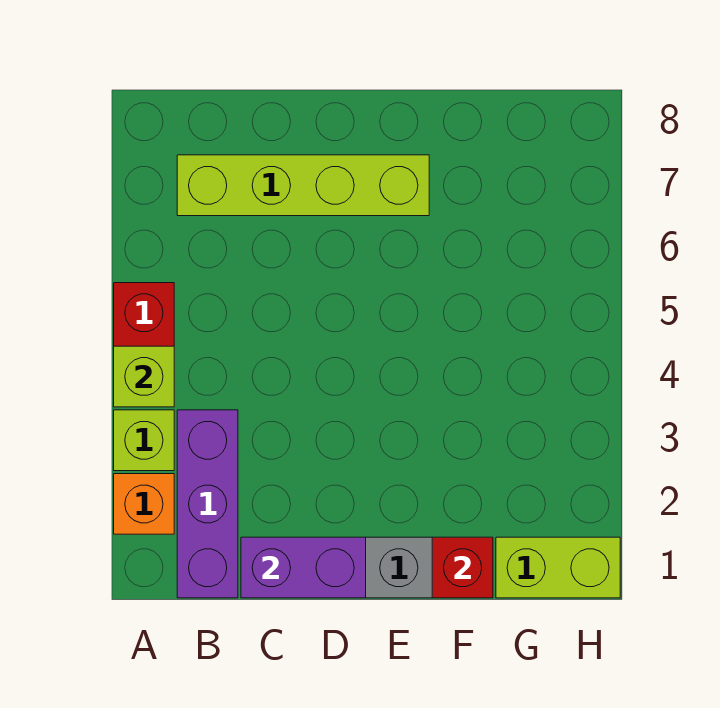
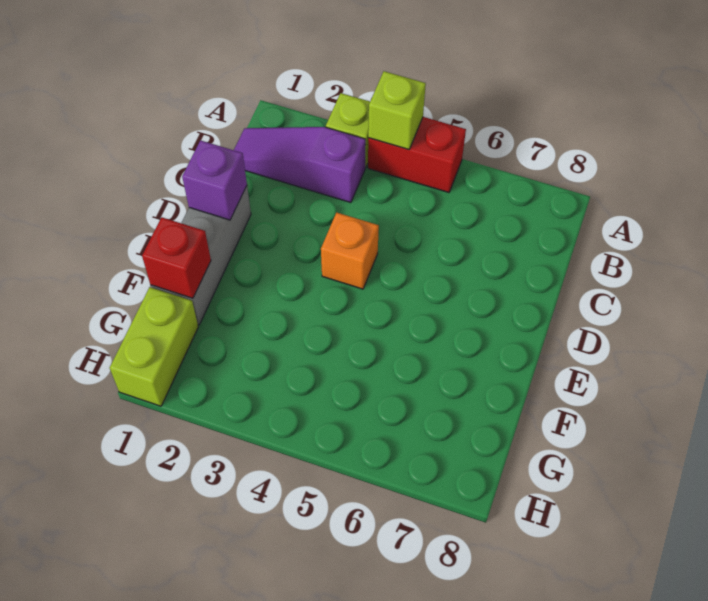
orange 1x1 brick [114,474,174,534] -> orange 1x1 brick moved to [321,212,379,289]
purple 1x3 brick [177,410,238,598] -> purple 1x3 slope [234,127,366,203]
lime 1x4 brick [177,155,429,216] -> none
purple 1x2 brick [241,537,366,598] -> purple 1x1 brick [182,140,247,220]

